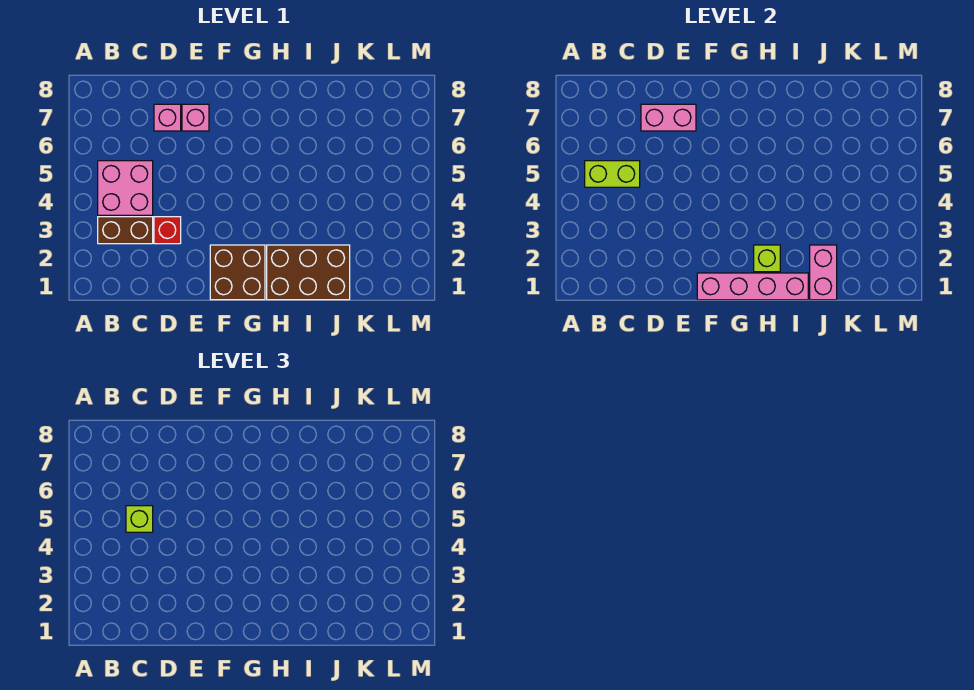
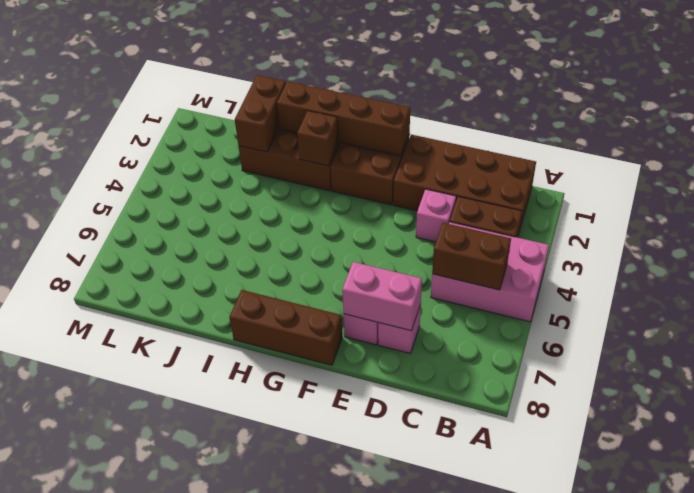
none -> brown 2x4 brick [393,135,536,231]
pink 2x2 brick [98,161,153,215] -> pink 2x3 brick [431,222,549,322]
lime 1x2 brick [585,161,640,187] -> brown 1x2 brick [432,223,511,290]
lime 1x1 brick [126,506,153,532] -> none
red 1x1 brick [154,217,181,244] -> pink 1x1 brick [416,189,456,242]
pink 1x4 brick [697,273,808,300] -> brown 1x4 brick [277,81,410,156]
none -> brown 1x3 brick [229,290,342,365]
lime 1x1 brick [754,245,780,272] -> brown 1x1 brick [297,111,338,166]
pink 1x2 brick [810,245,837,300] -> brown 1x2 brick [235,75,286,152]

